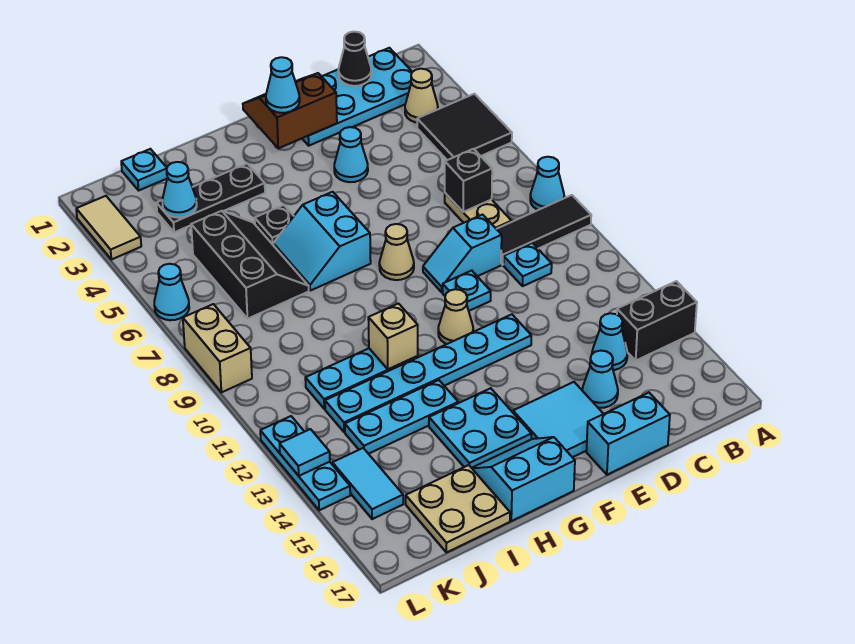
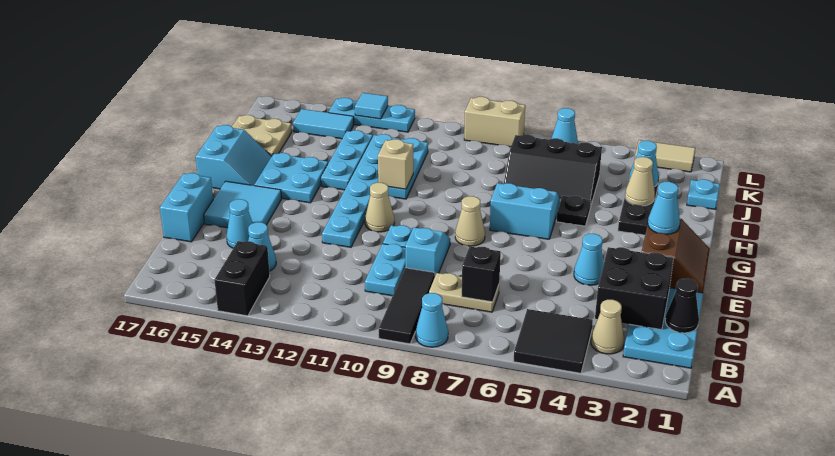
none -> black 2x2 brick [595,247,673,330]
cyan 1x1 plate [503,243,552,286] -> cyan 1x2 plate [365,244,405,296]
none -> tan 1x1 cone [625,157,655,206]

